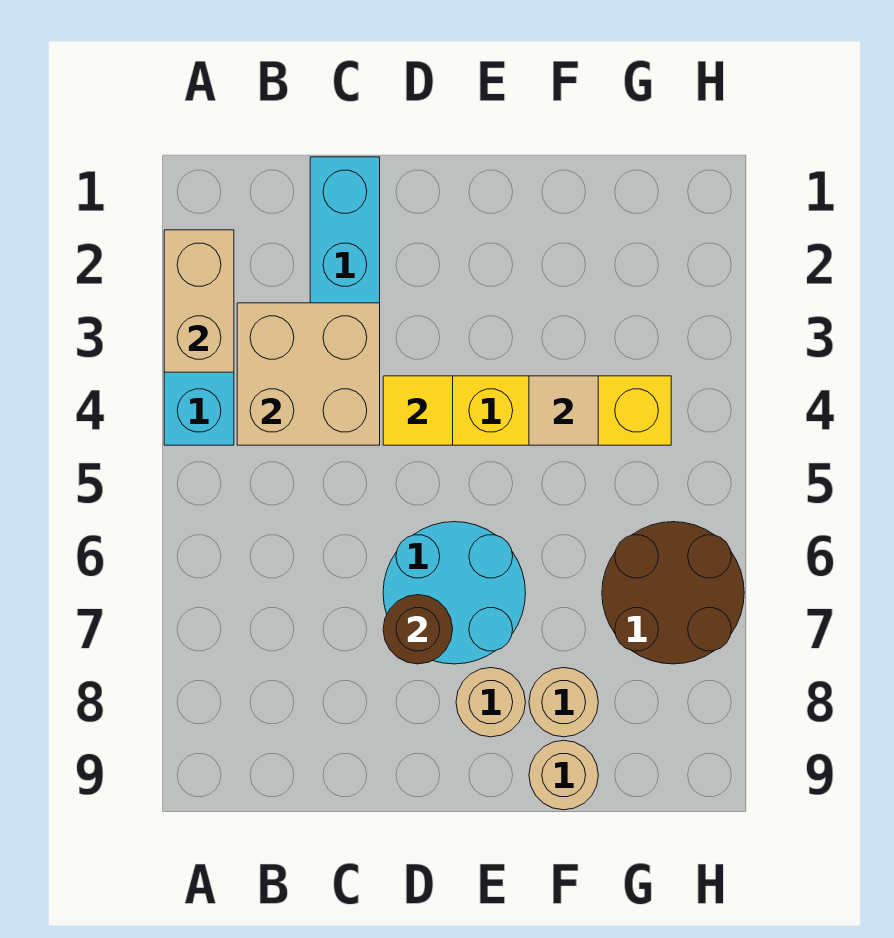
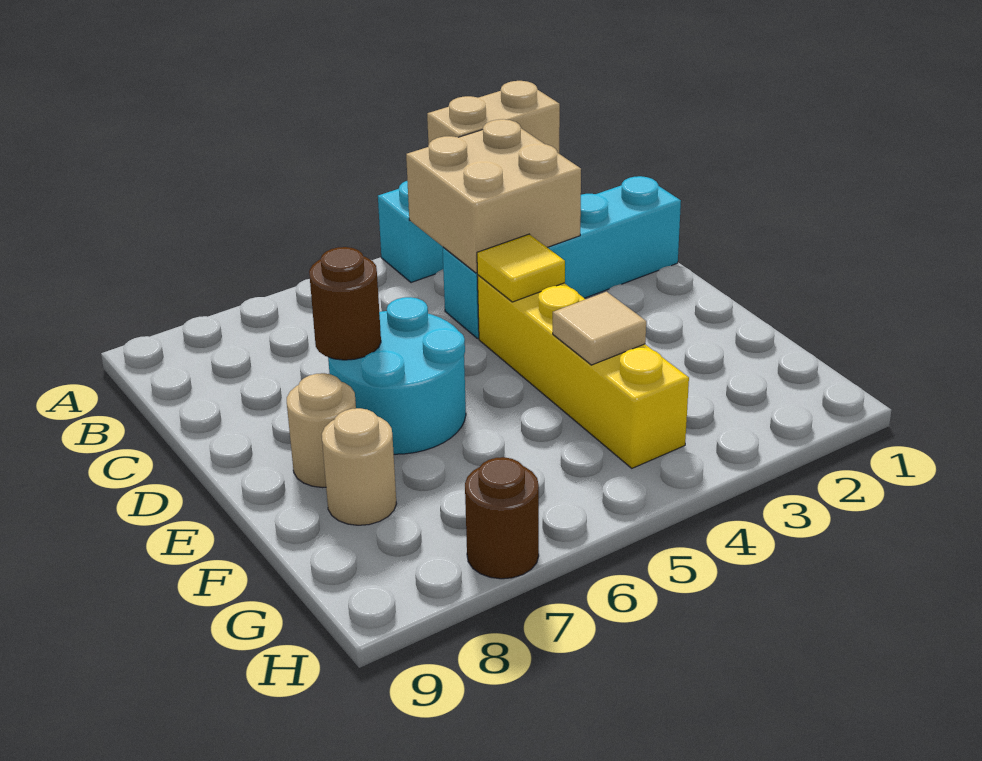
tan 1x1 round brick [529,740,598,810] -> none
brown 2x2 round brick [602,522,744,664] -> brown 1x1 round brick [465,457,539,579]

